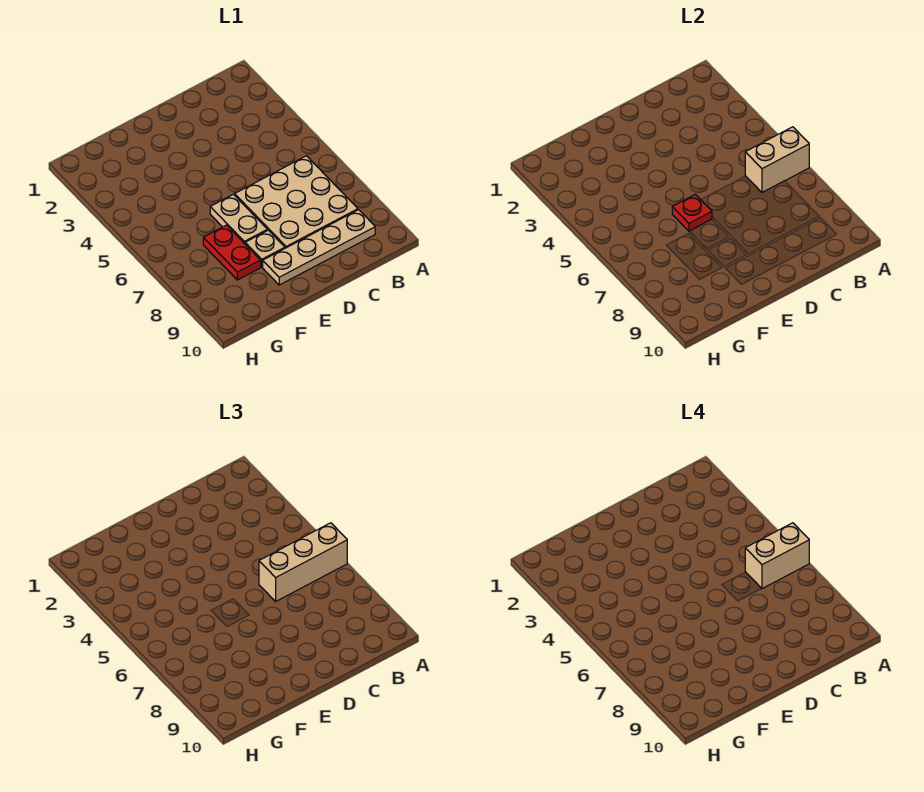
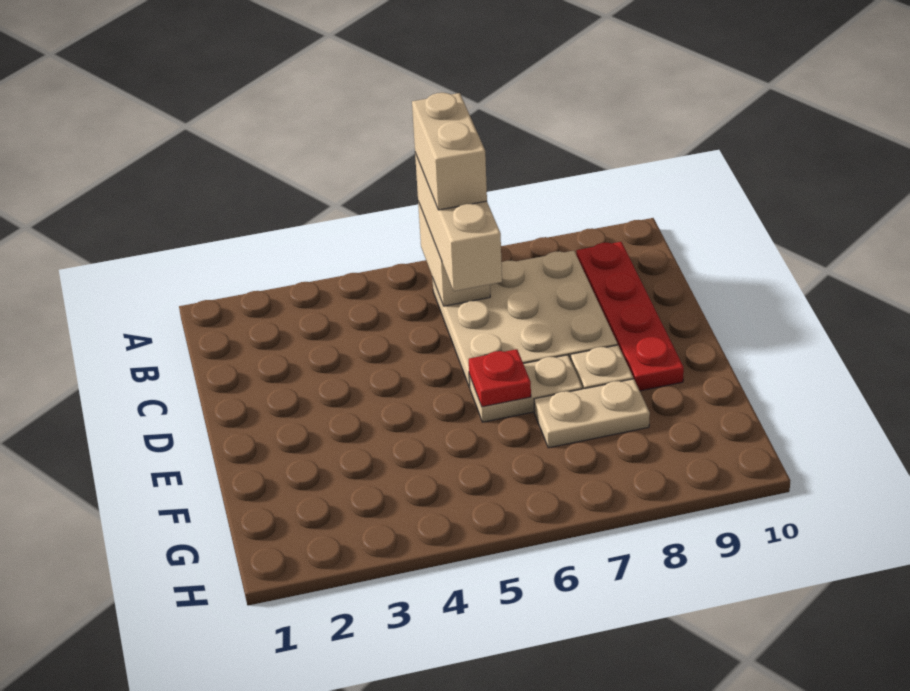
tan 1x4 plate [263,210,375,285] -> red 1x4 plate [576,242,684,391]
red 1x2 plate [203,225,261,280] -> tan 1x2 plate [534,379,650,448]

